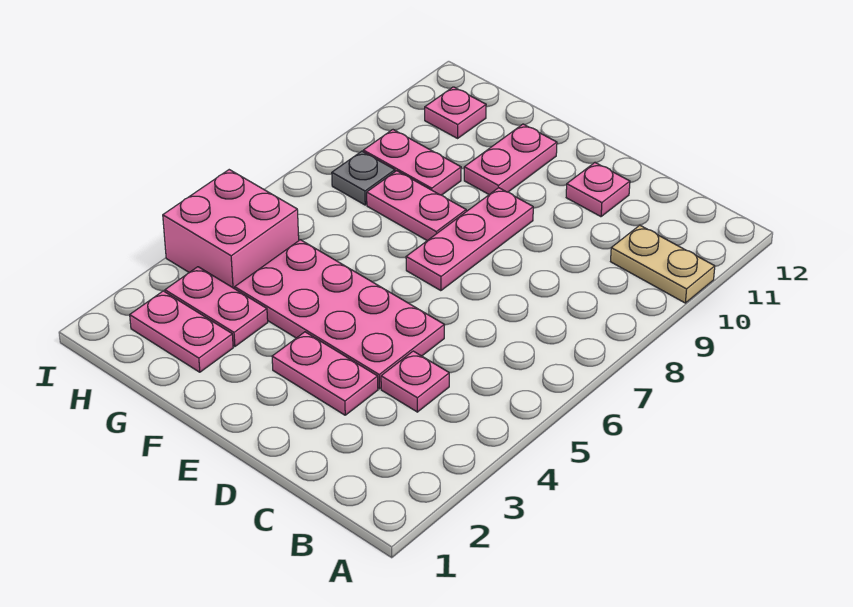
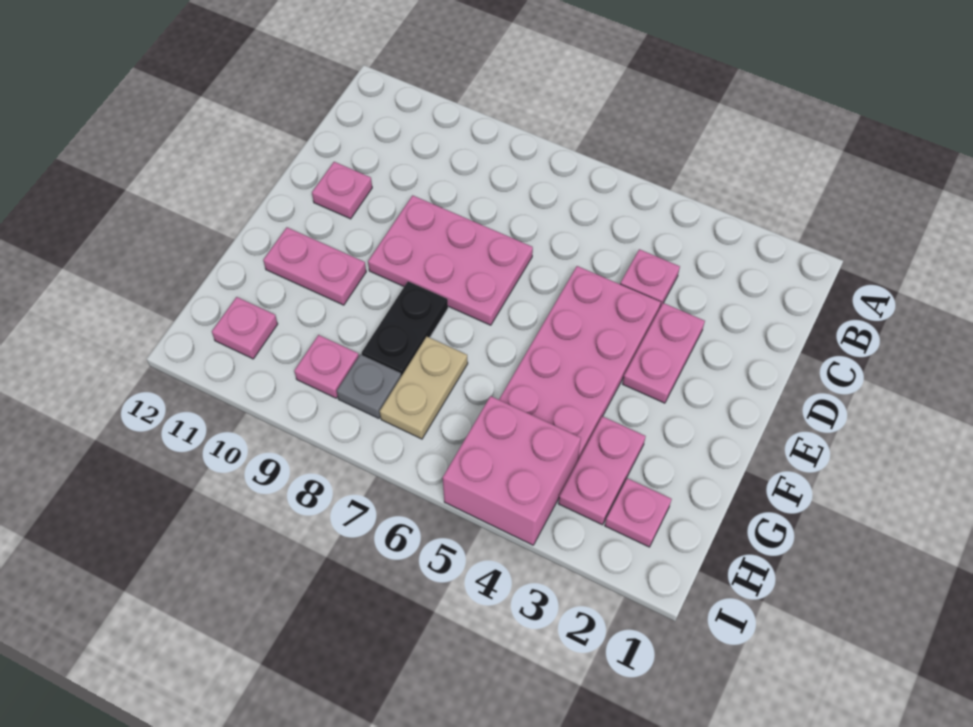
tan 1x2 plate [611,225,715,303] -> tan 1x2 plate moved to [380,337,468,439]
pink 1x3 plate [406,188,533,291] -> pink 2x3 plate [368,195,533,325]
pink 1x2 plate [367,171,466,241] -> black 1x2 plate [362,281,448,376]
pink 1x2 plate [130,291,233,372] -> pink 1x1 plate [605,478,672,547]
pink 1x2 plate [363,130,461,195] -> pink 1x1 plate [294,335,359,398]

